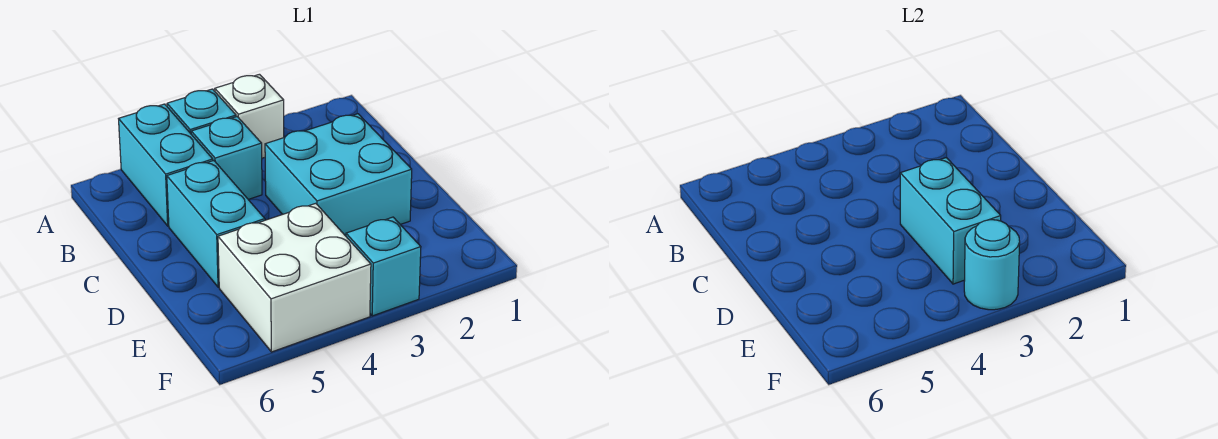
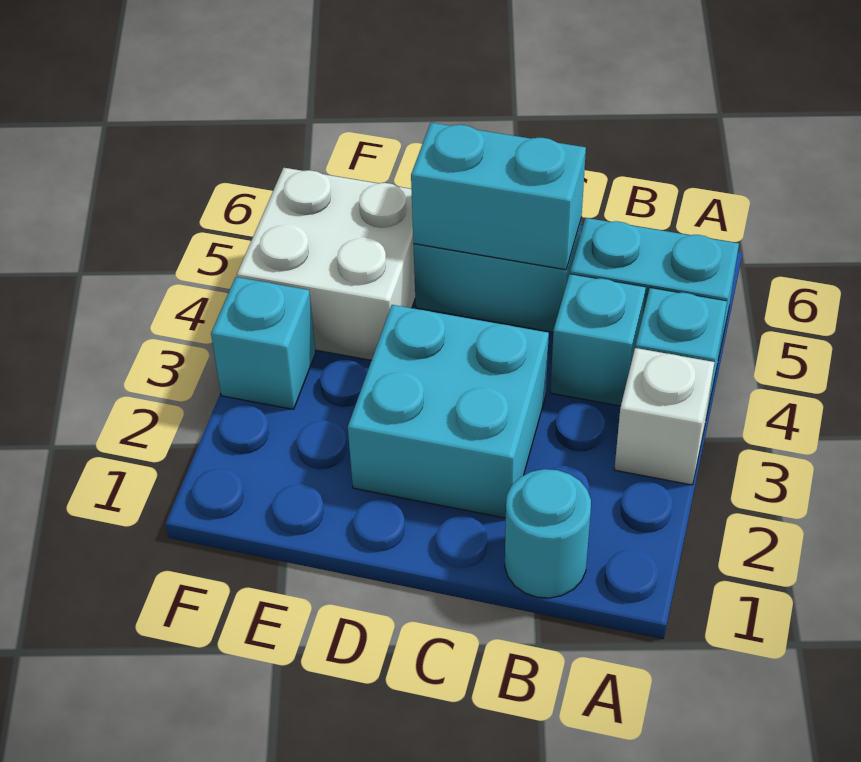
cyan 1x2 brick [900,158,1001,284] -> cyan 1x2 brick moved to [411,123,586,270]
cyan 1x1 round brick [964,220,1020,310] -> cyan 1x1 round brick moved to [505,469,591,598]

